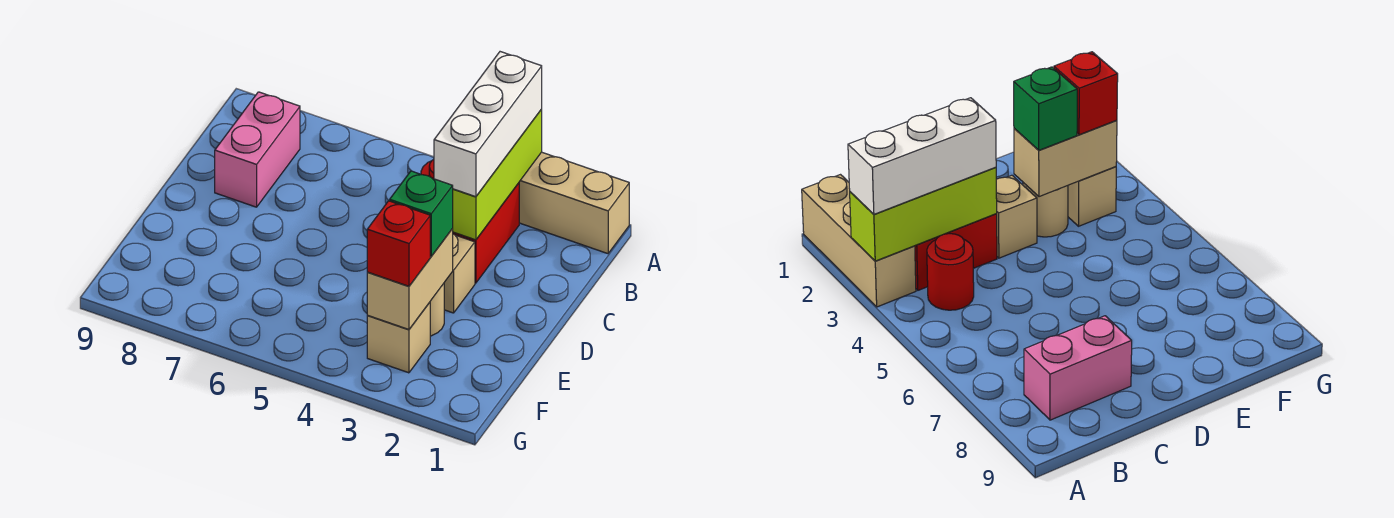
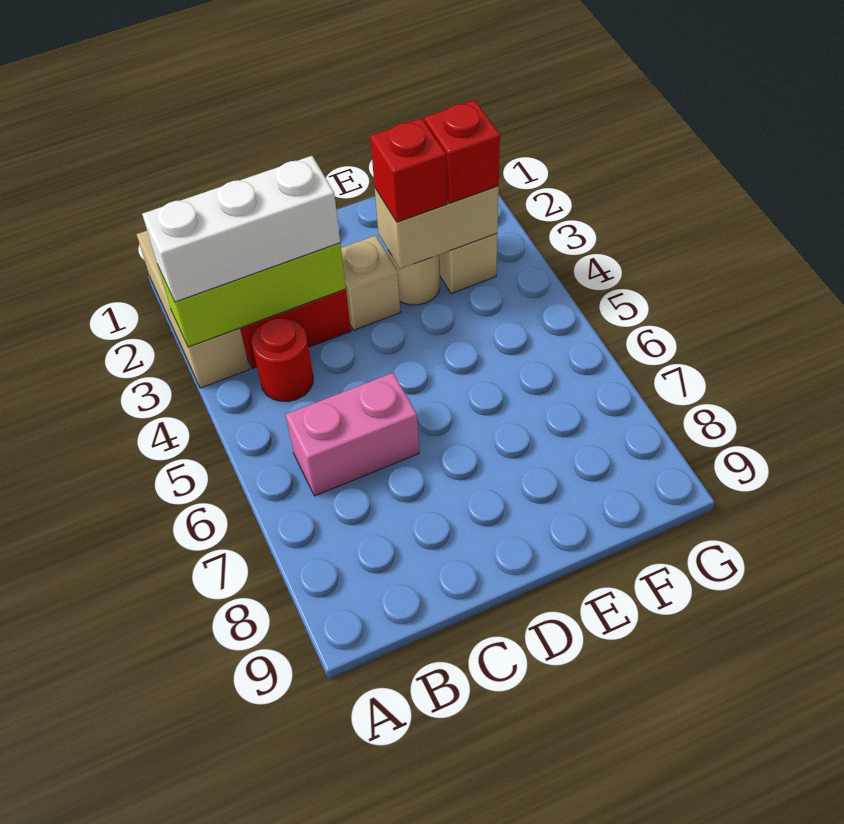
pink 1x2 brick [215,92,300,207] -> pink 1x2 brick moved to [286,373,419,496]
green 1x1 brick [390,171,453,256] -> red 1x1 brick [370,118,447,222]

